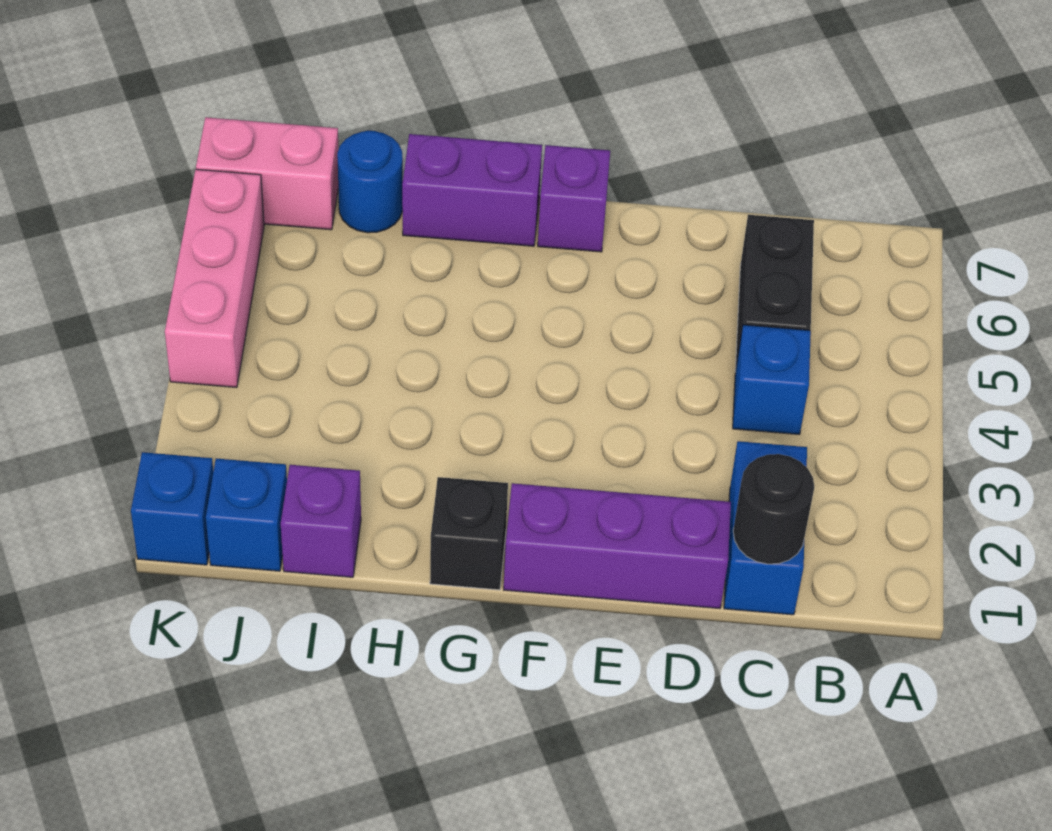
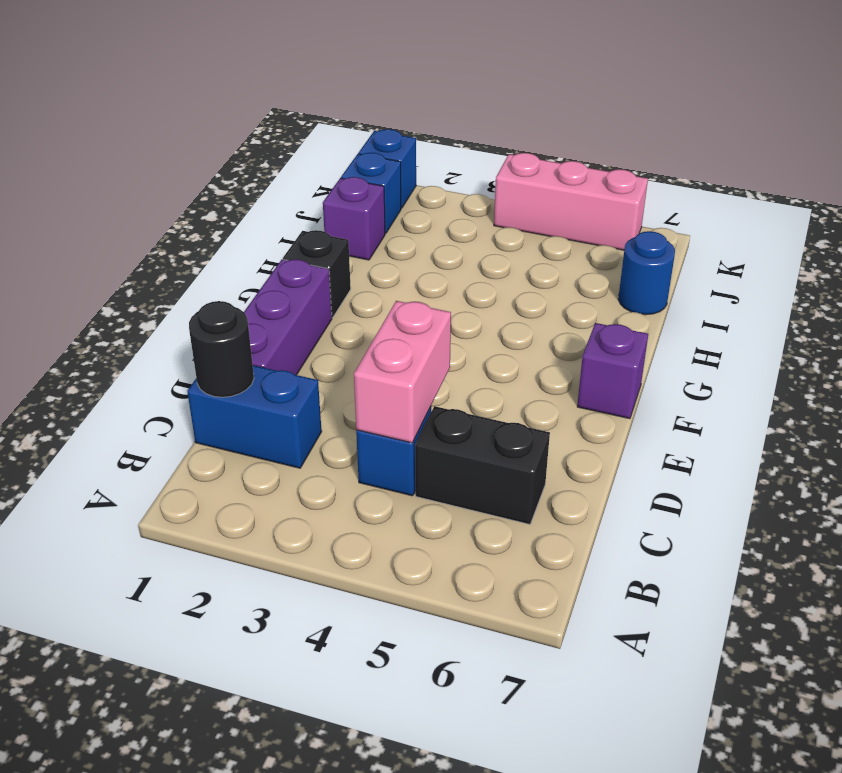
purple 1x2 brick [402,134,542,246] -> none
pink 1x2 brick [196,117,339,230] -> pink 1x2 brick moved to [354,301,451,443]

